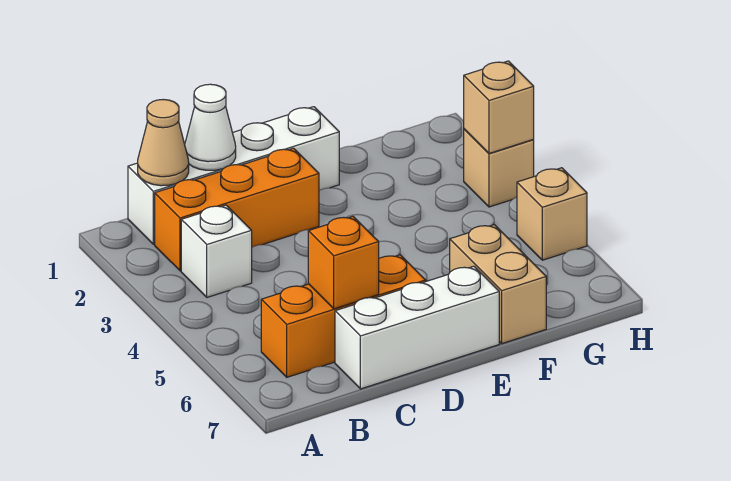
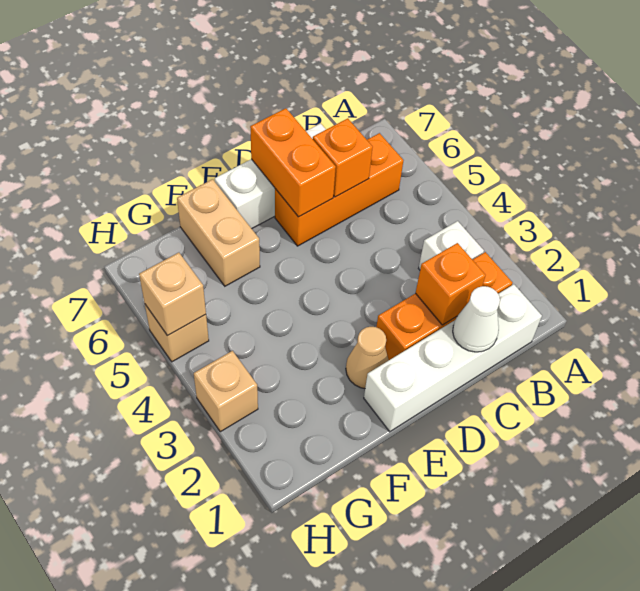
tan 1x1 cone [138,99,189,186] -> tan 1x1 cone moved to [346,327,389,388]
none -> orange 1x1 brick [416,243,486,325]
none -> orange 1x2 brick [250,108,336,217]
tan 1x1 brick [464,61,534,153] -> tan 1x1 brick moved to [139,253,206,336]

